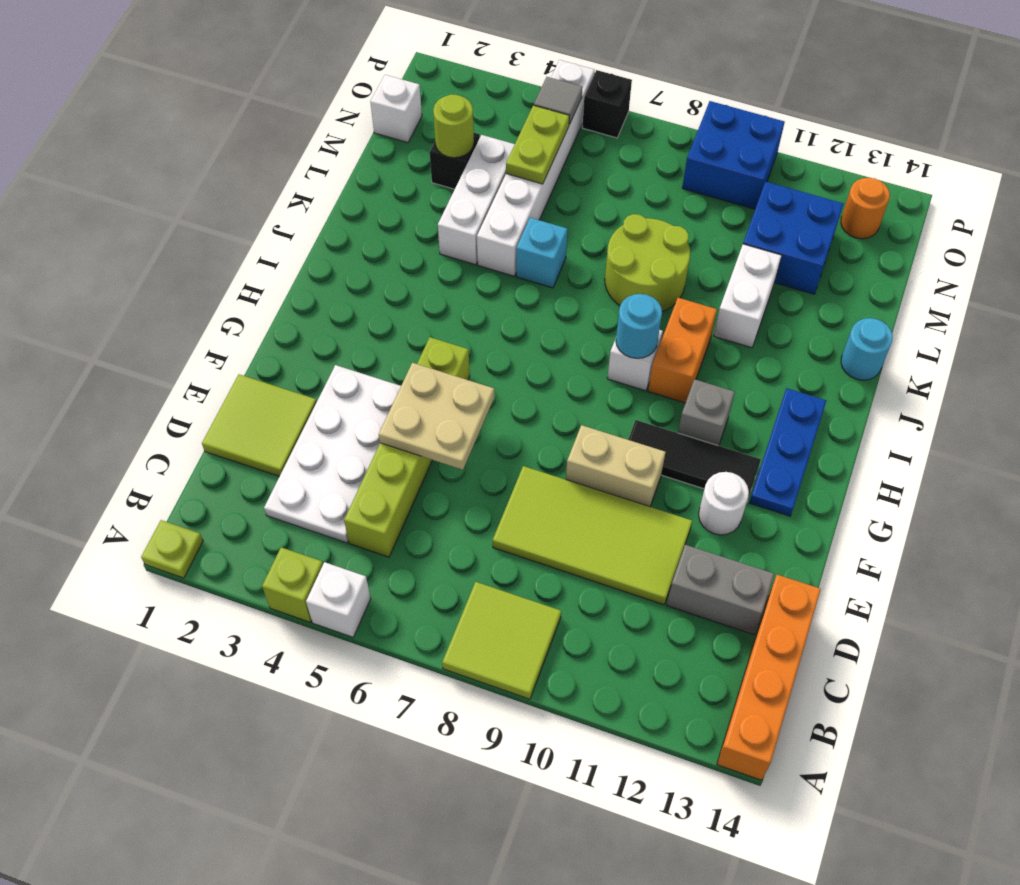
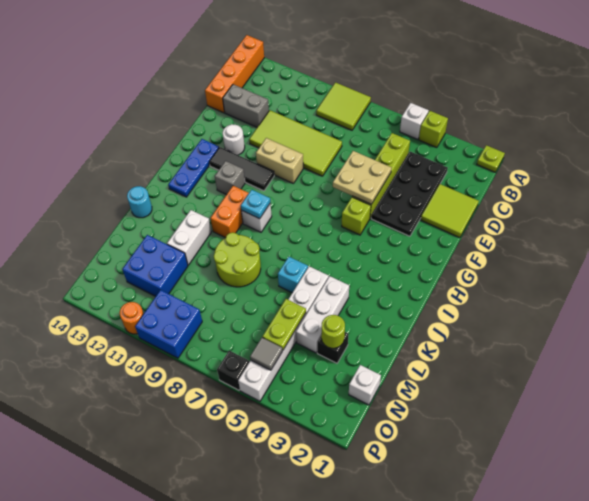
white 2x4 plate [264,365,401,543] -> black 2x4 plate [371,152,448,236]
cyan 1x1 round brick [616,294,662,358] -> cyan 1x1 plate [241,190,270,219]
orange 1x1 round brick [841,178,890,239] -> orange 1x1 round brick moved to [120,302,144,334]

